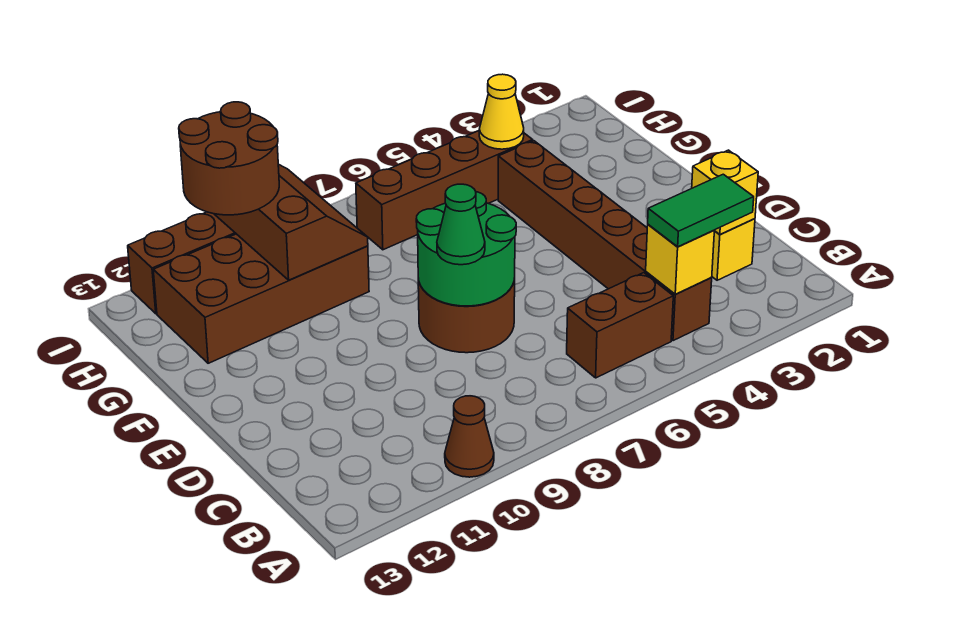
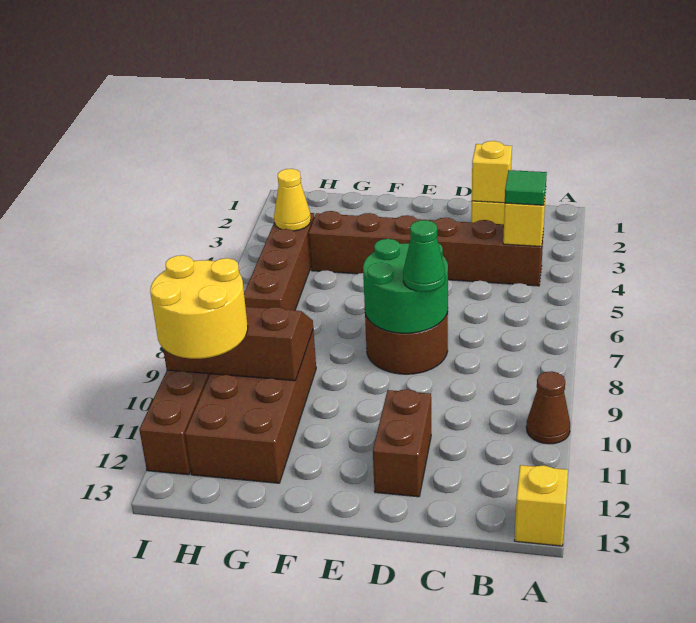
none -> yellow 1x1 brick [514,465,568,546]
green 1x2 tile [648,174,754,247] -> green 1x1 tile [505,170,547,205]
brown 1x2 brick [567,273,673,378] -> brown 1x2 brick moved to [373,389,431,497]
brown 2x2 round brick [179,102,279,215] -> yellow 2x2 round brick [150,255,248,359]

